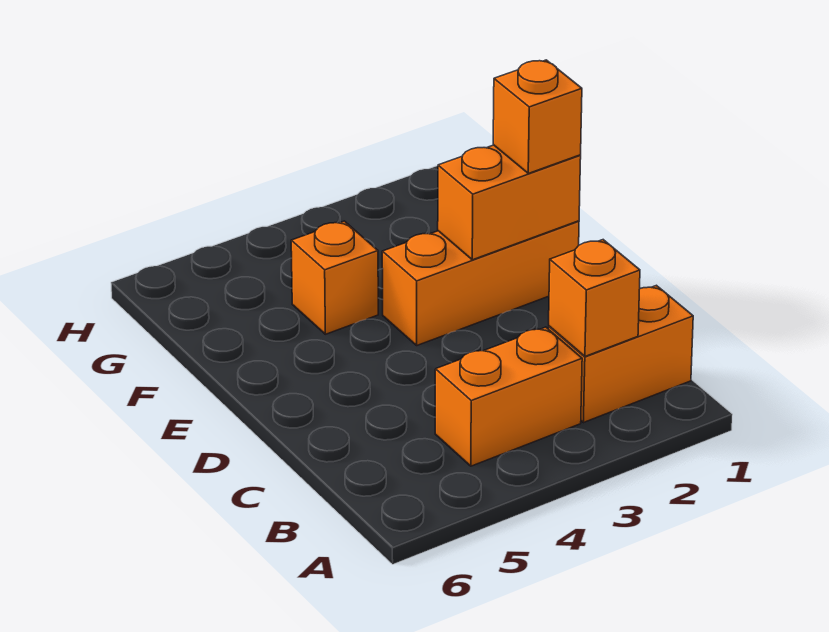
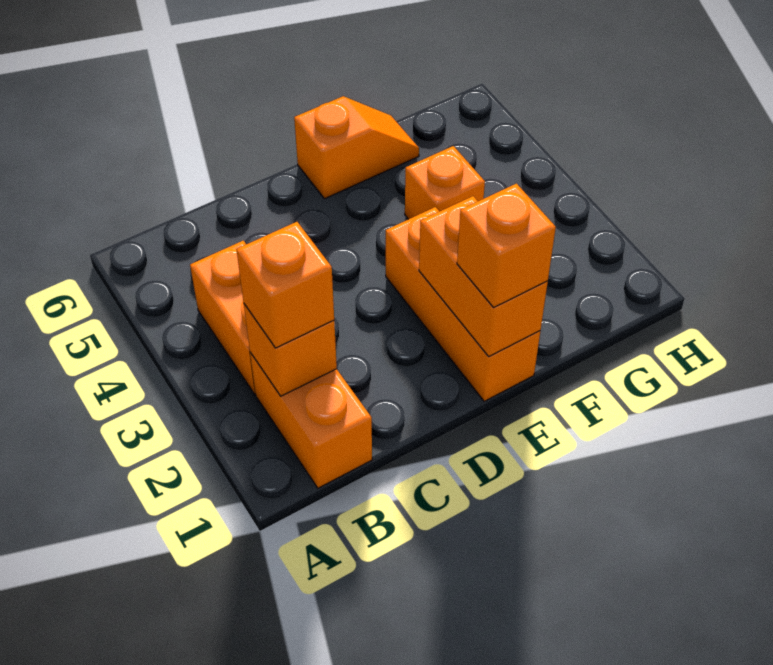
none -> orange 1x1 brick [236,222,334,348]
none -> orange 1x2 slope [294,96,419,199]

